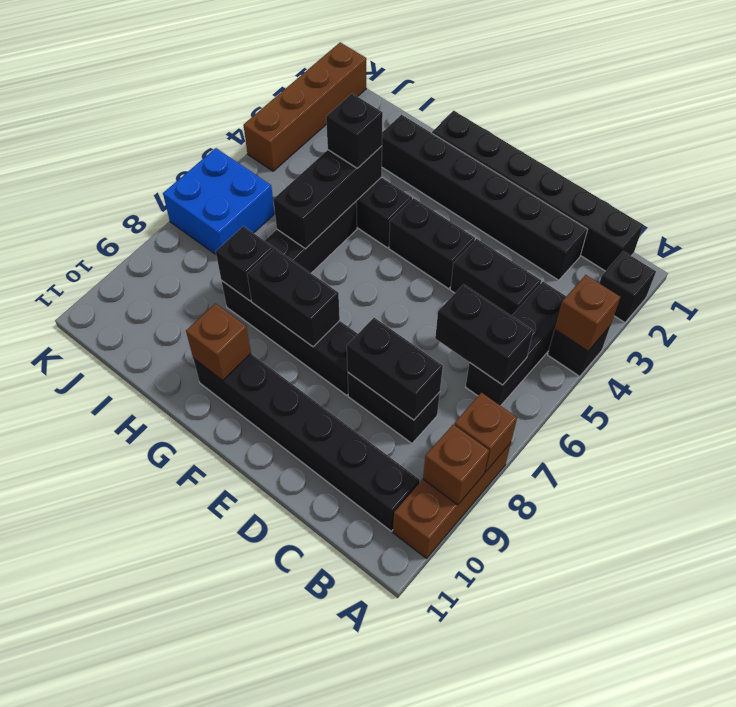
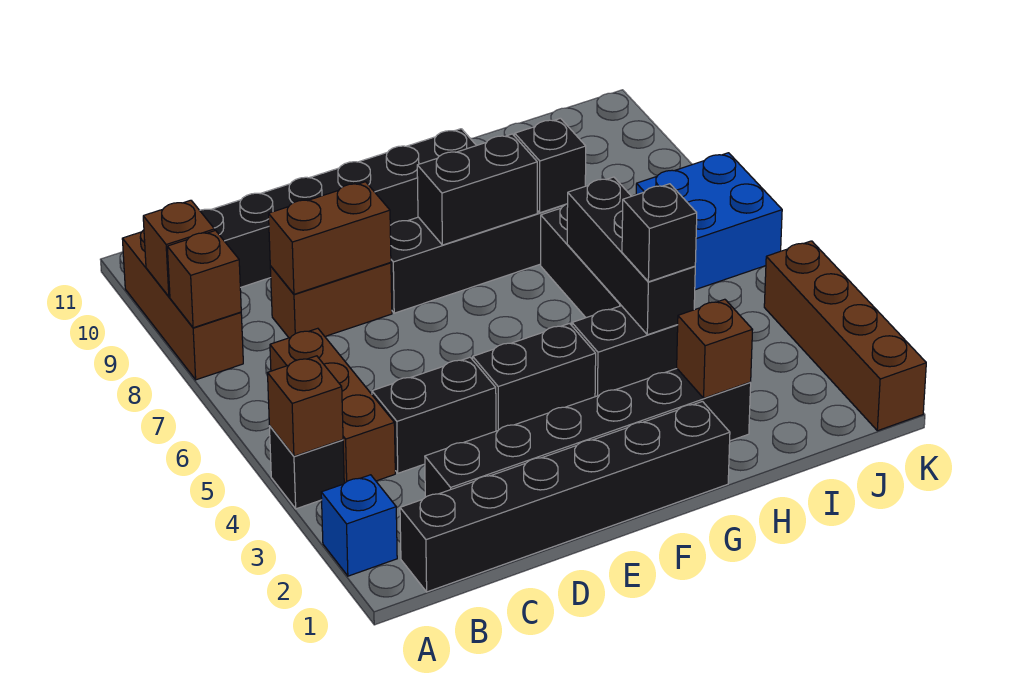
black 1x1 brick [600,251,656,322] -> blue 1x1 brick [321,475,397,576]
black 1x3 brick [466,282,566,406] -> brown 1x3 brick [270,328,395,483]
black 1x2 brick [435,284,533,385] -> none
black 1x2 brick [348,373,440,443] -> brown 1x2 brick [270,262,392,338]
black 1x2 brick [347,318,443,420] -> brown 1x2 brick [269,182,391,294]
brown 1x1 brick [186,303,251,380] -> brown 1x1 brick moved to [677,299,753,398]

